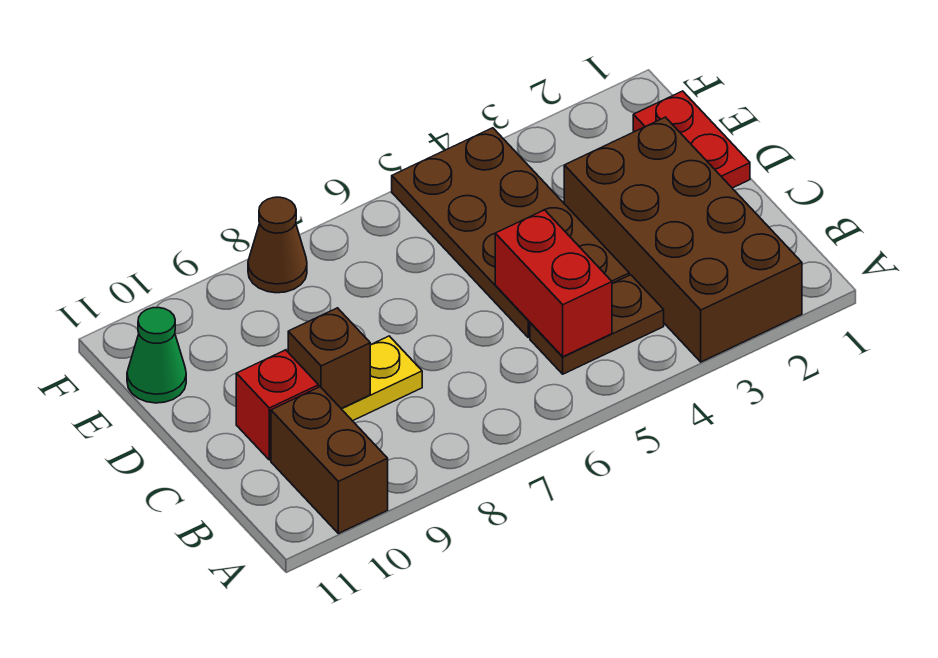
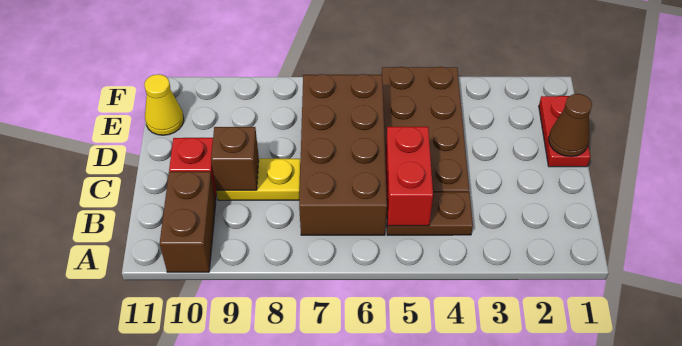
brown 2x4 brick [564,117,802,362] -> brown 2x4 brick moved to [299,74,387,235]
green 1x1 cone [127,308,186,403] -> yellow 1x1 cone [144,74,184,135]
brown 1x1 cone [248,197,307,293] -> brown 1x1 cone moved to [549,94,592,157]

